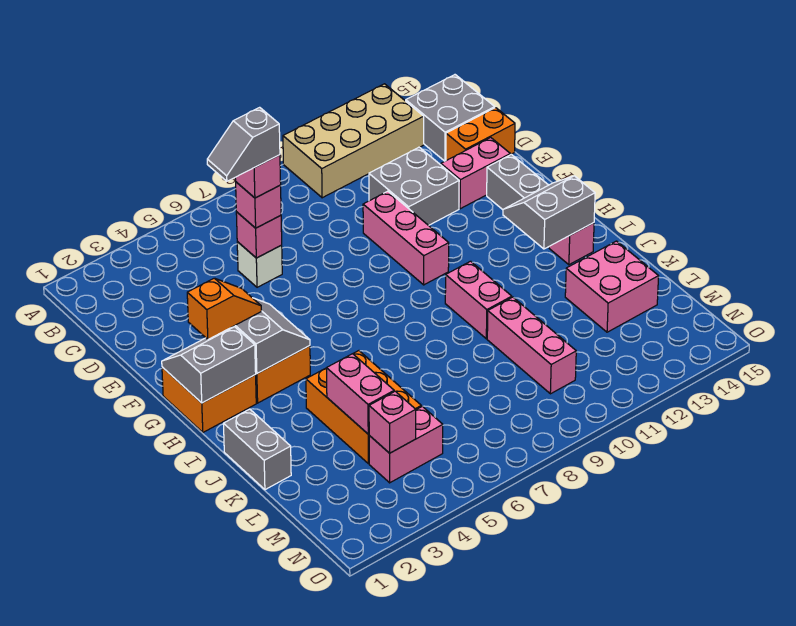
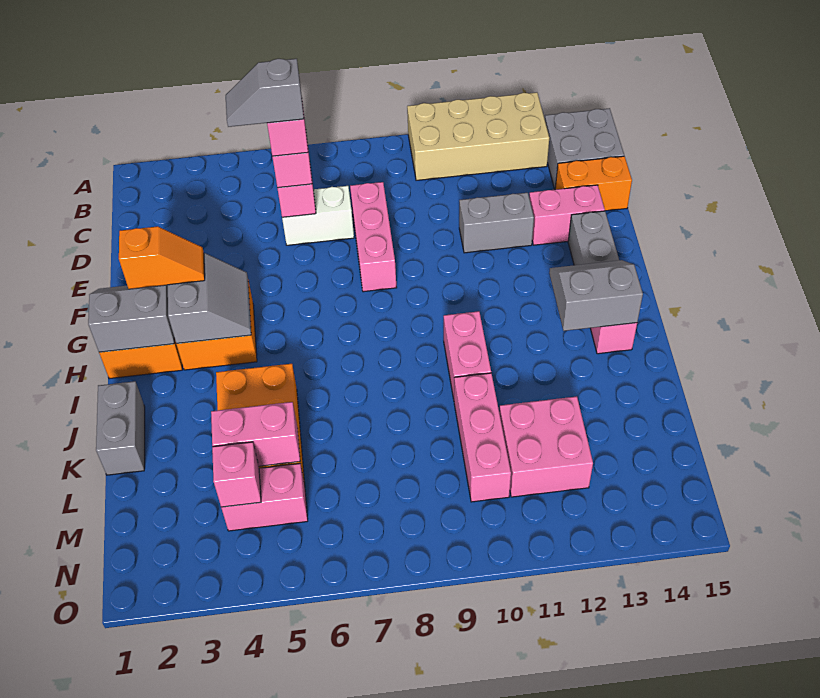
white 1x1 brick [237,242,282,287] -> white 1x2 brick [282,186,354,245]
grey 2x2 brick [369,147,459,225] -> grey 1x2 brick [459,193,534,253]
pink 1x3 brick [363,191,449,285] -> pink 1x3 brick moved to [350,182,397,292]
pink 1x2 brick [327,354,394,434] -> pink 1x2 brick turned to [211,402,300,466]
pink 2x2 brick [565,241,659,332] -> pink 2x2 brick moved to [499,396,593,497]

